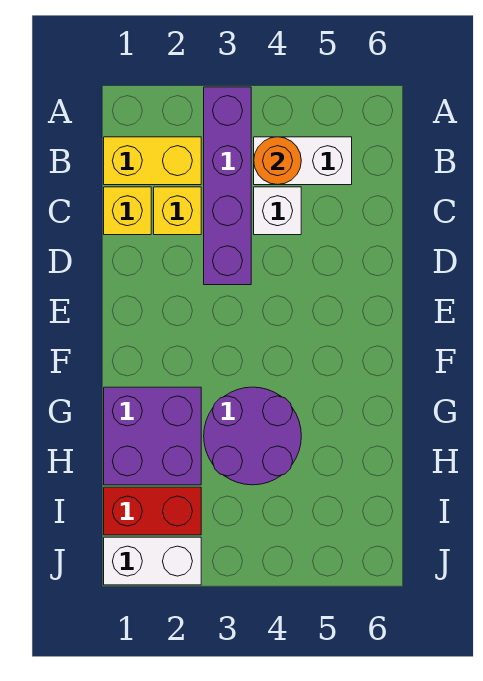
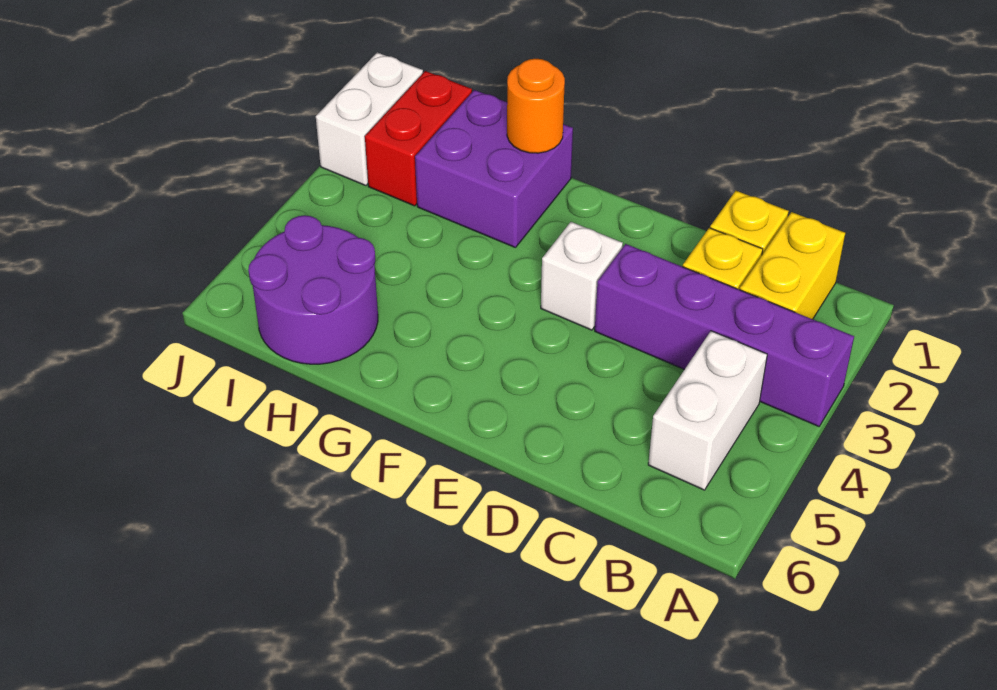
orange 1x1 round brick [254,137,301,185] -> orange 1x1 round brick moved to [507,59,565,153]
white 1x1 brick [254,187,301,235] -> white 1x1 brick moved to [541,222,623,330]
purple 2x2 round brick [204,387,301,485] -> purple 2x2 round brick moved to [248,215,378,364]

